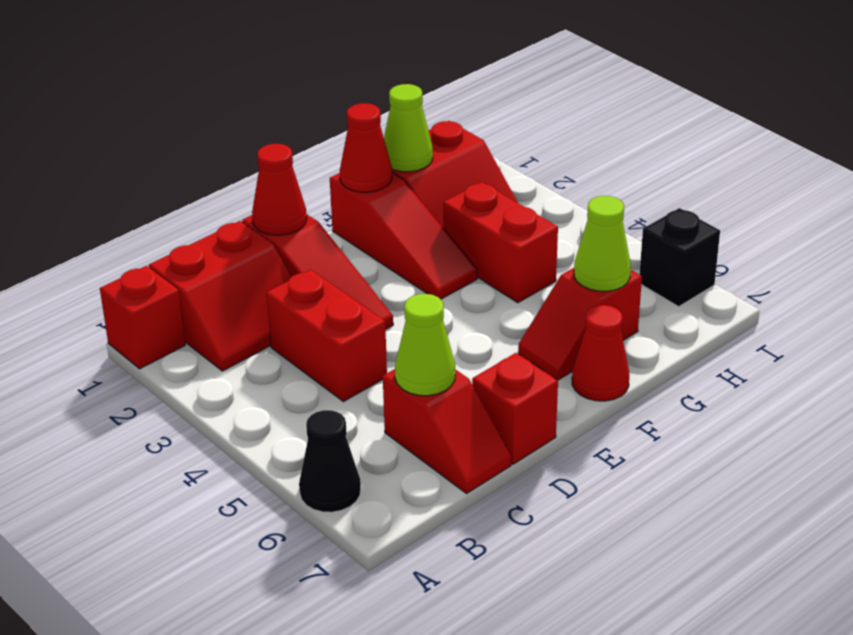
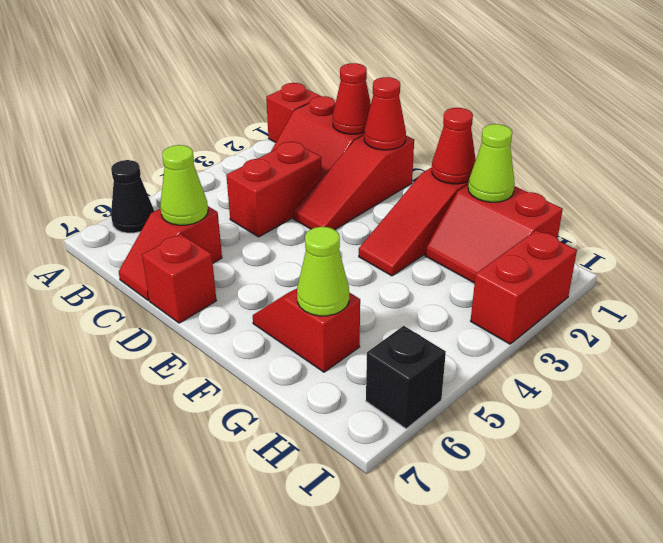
red 1x1 cone [572,305,629,401] -> red 1x1 cone moved to [333,63,371,134]
red 1x2 brick [443,182,558,303] -> red 1x2 brick moved to [471,230,577,344]

